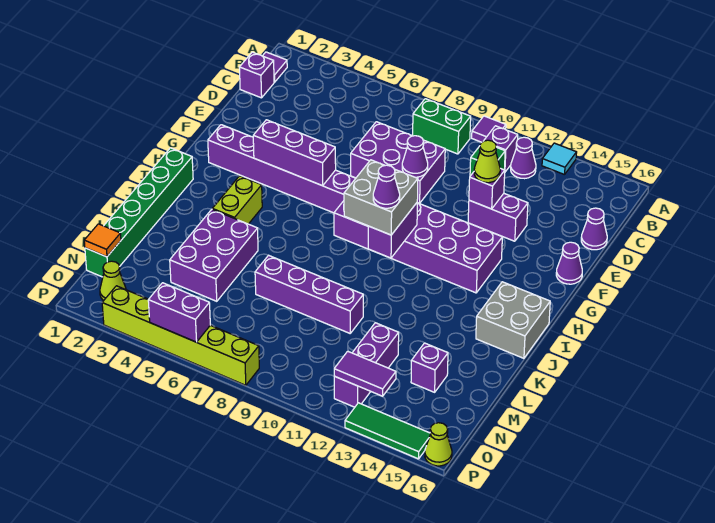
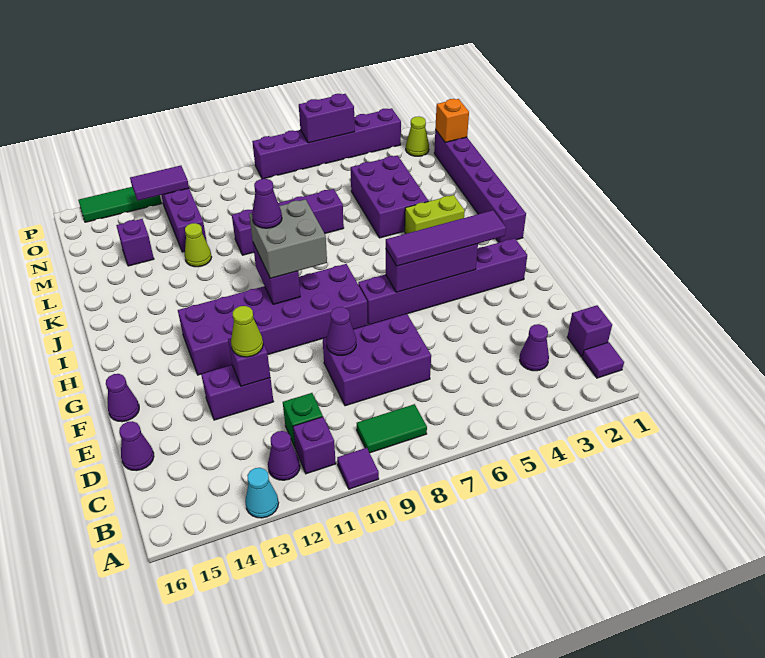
cyan 1x1 tile [542,143,577,175] -> cyan 1x1 cone [245,468,279,518]
green 1x2 brick [413,99,471,154] -> green 1x2 tile [357,404,427,453]
none -> purple 1x1 cone [520,324,549,371]
none -> purple 1x4 tile [386,210,506,266]
green 1x6 brick [85,148,193,277] -> purple 1x6 brick [434,130,526,242]
lime 1x2 brick [212,176,262,224] -> lime 1x2 brick turned to [405,195,465,234]
grey 2x2 brick [476,282,550,358] -> none
orange 1x1 tile [84,224,121,257] -> orange 1x1 brick [435,99,469,142]
lime 1x6 brick [102,286,259,385] -> purple 1x6 brick [252,108,401,179]
lime 1x1 cone [425,423,452,466] -> lime 1x1 cone moved to [185,223,212,267]

